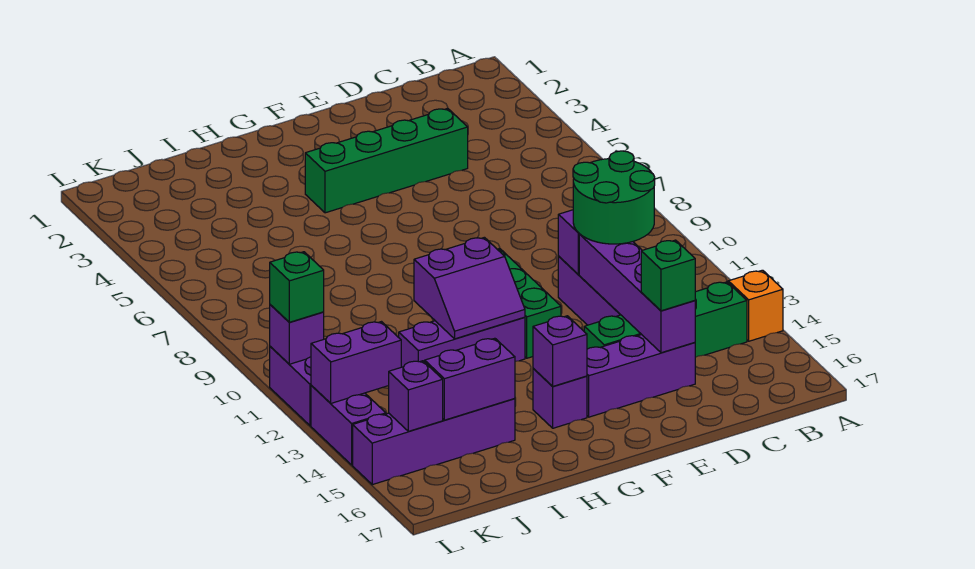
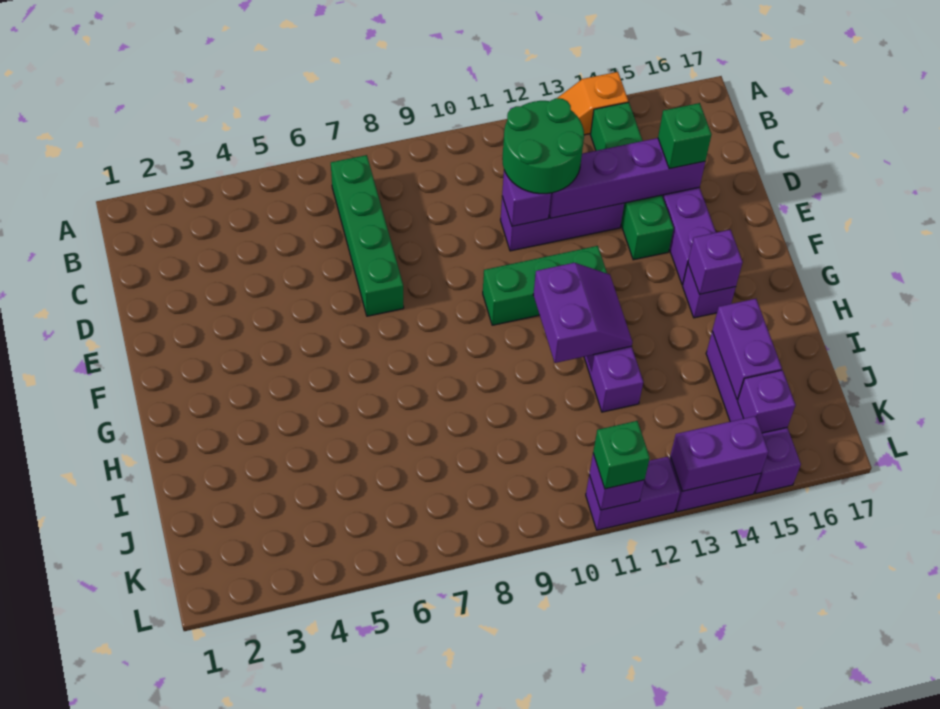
green 1x4 brick [305,108,468,213] -> green 1x4 brick moved to [331,155,404,316]
purple 1x2 brick [311,322,401,403] -> purple 1x2 brick turned to [670,416,768,491]

